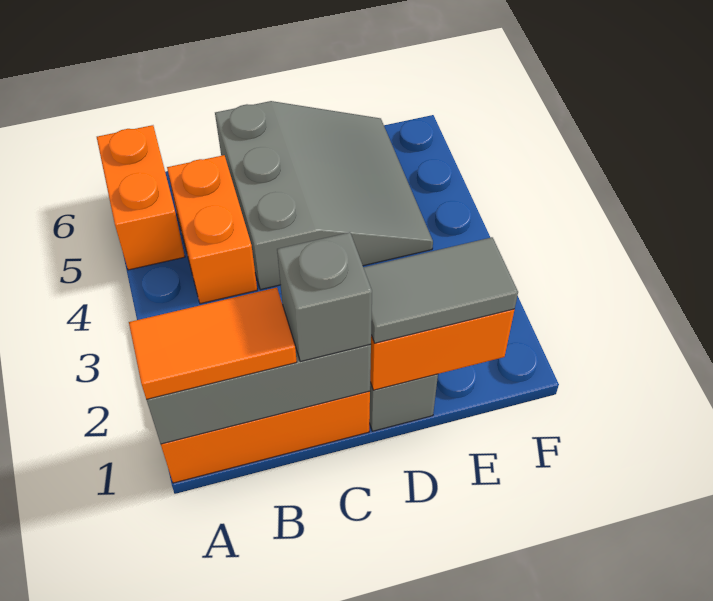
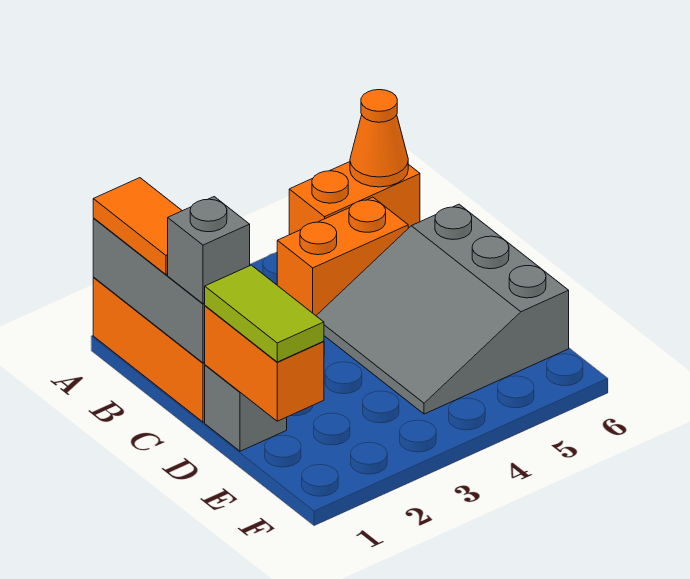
none -> orange 1x1 cone [350,90,408,187]
grey 3x3 slope [215,101,433,290] -> grey 3x3 slope turned to [316,204,569,414]
grey 1x2 tile [364,237,518,343] -> lime 1x2 tile [205,265,324,362]

